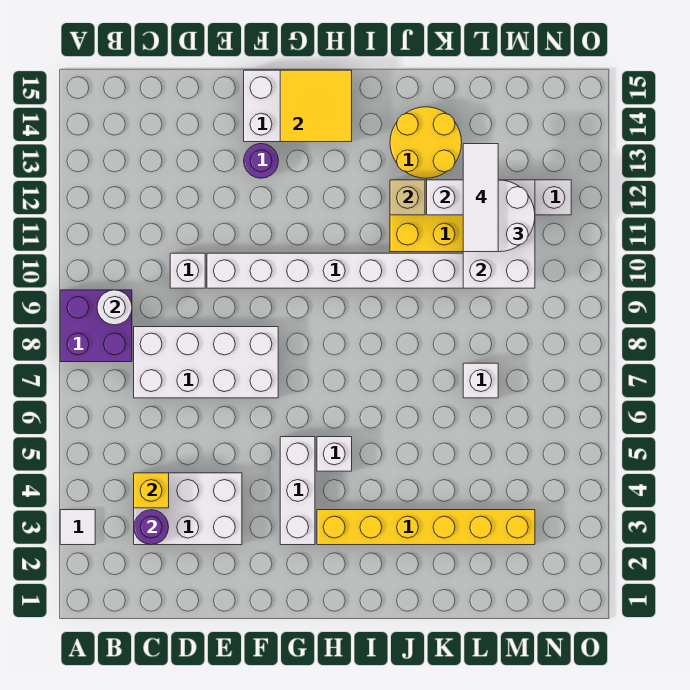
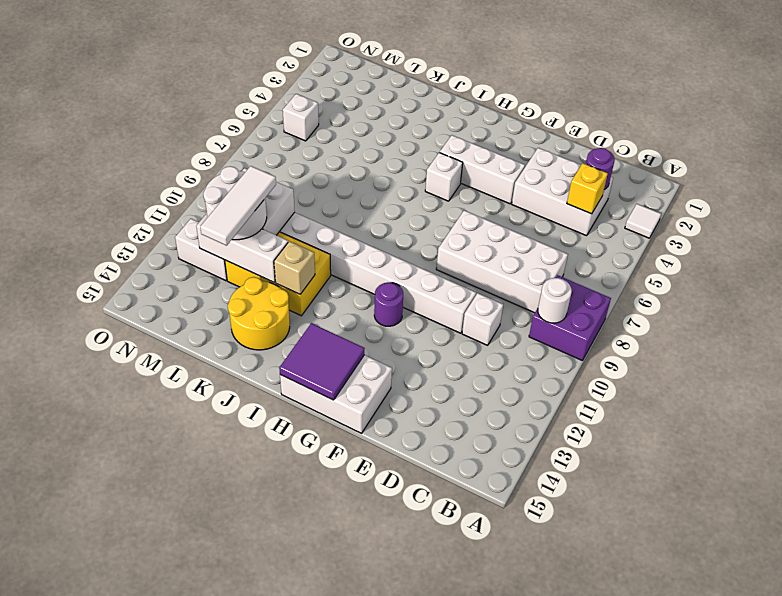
purple 1x1 round brick [244,144,278,178] -> purple 1x1 round brick moved to [374,282,403,326]
white 1x3 brick [280,437,315,545] -> white 1x3 brick turned to [440,135,525,204]
yellow 2x2 tile [280,70,352,142] -> purple 2x2 tile [279,323,365,400]
yellow 1x6 brick [317,510,535,545] -> none
white 1x1 brick [463,363,498,398] -> white 1x1 brick moved to [283,94,319,141]

